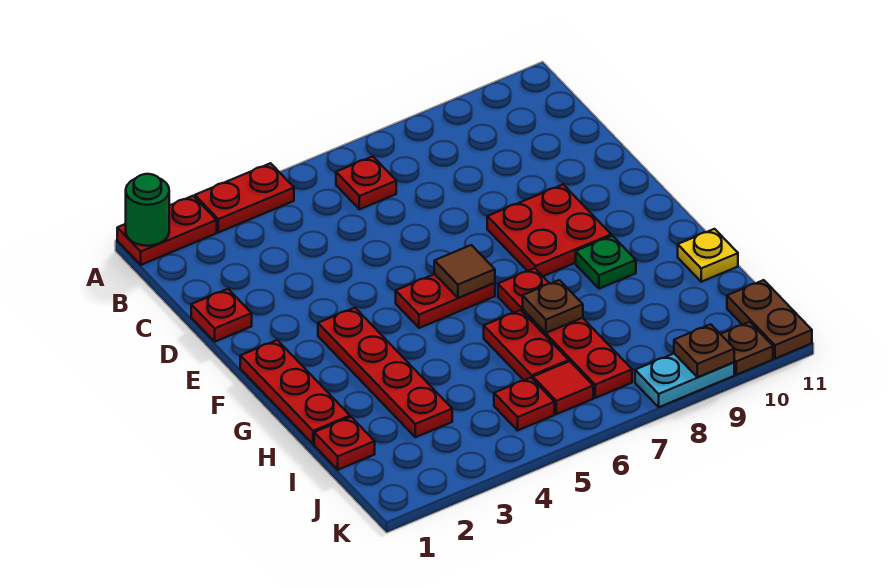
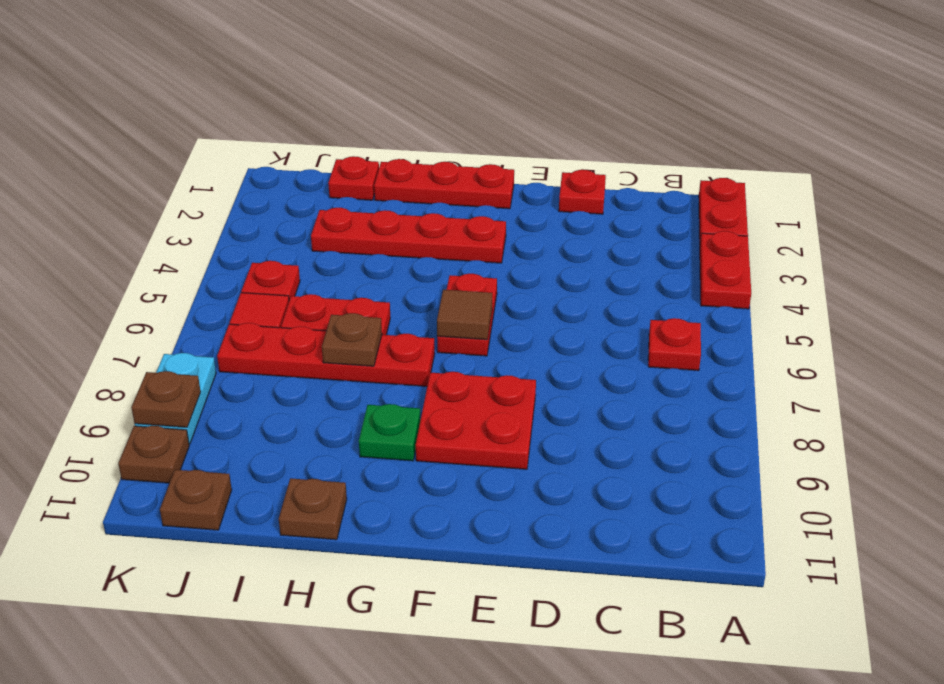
green 1x1 round brick [126,174,169,246] -> none
yellow 1x1 plate [678,229,738,282] -> brown 1x1 plate [279,478,347,540]
brown 1x2 plate [727,280,812,359] -> brown 1x1 plate [160,470,232,530]

